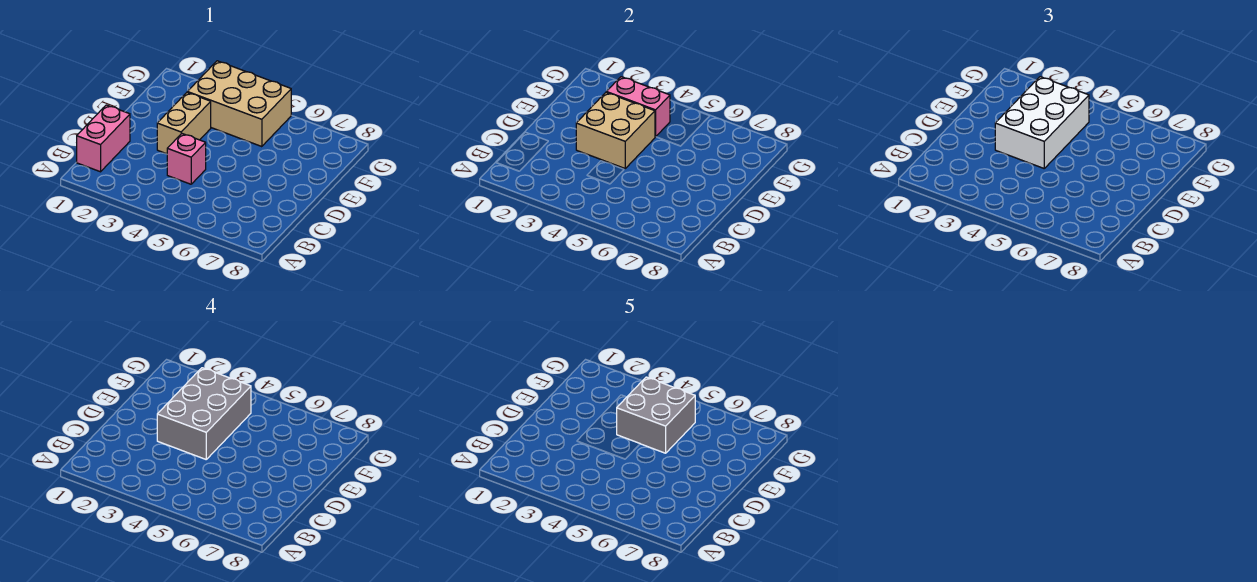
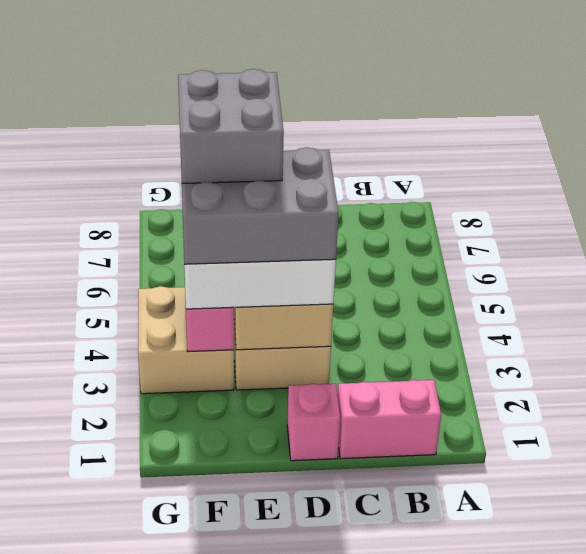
pink 1x1 brick [167,134,206,184] -> pink 1x1 brick moved to [287,384,340,461]
tan 2x3 brick [187,61,291,147] -> tan 2x2 brick [138,286,234,394]

